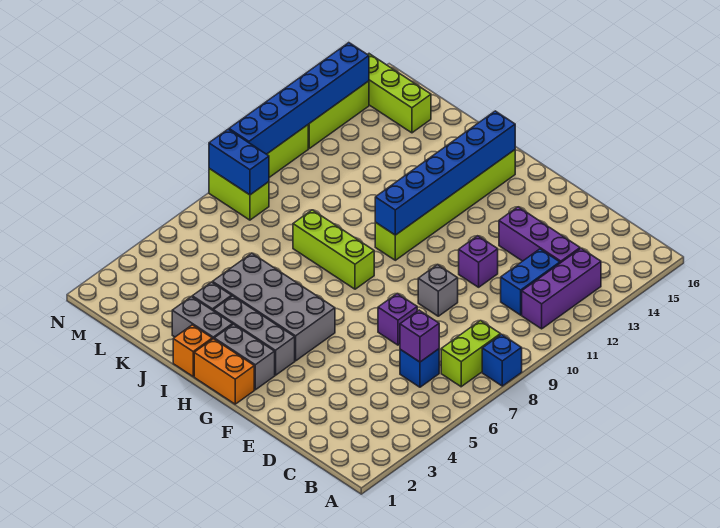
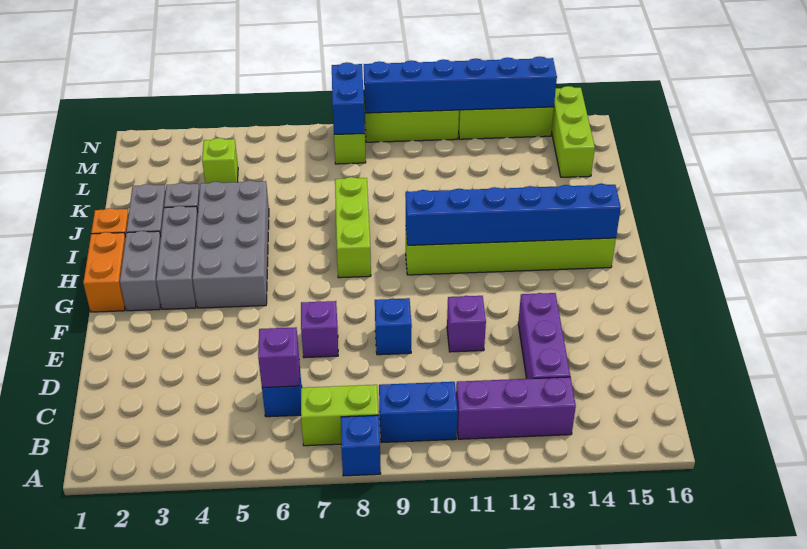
blue 1x2 brick [501,249,560,315] -> blue 1x2 brick moved to [379,382,458,443]
grey 1x1 brick [418,265,458,316] -> blue 1x1 brick [375,298,412,355]
none -> lime 1x1 brick [202,138,238,183]

